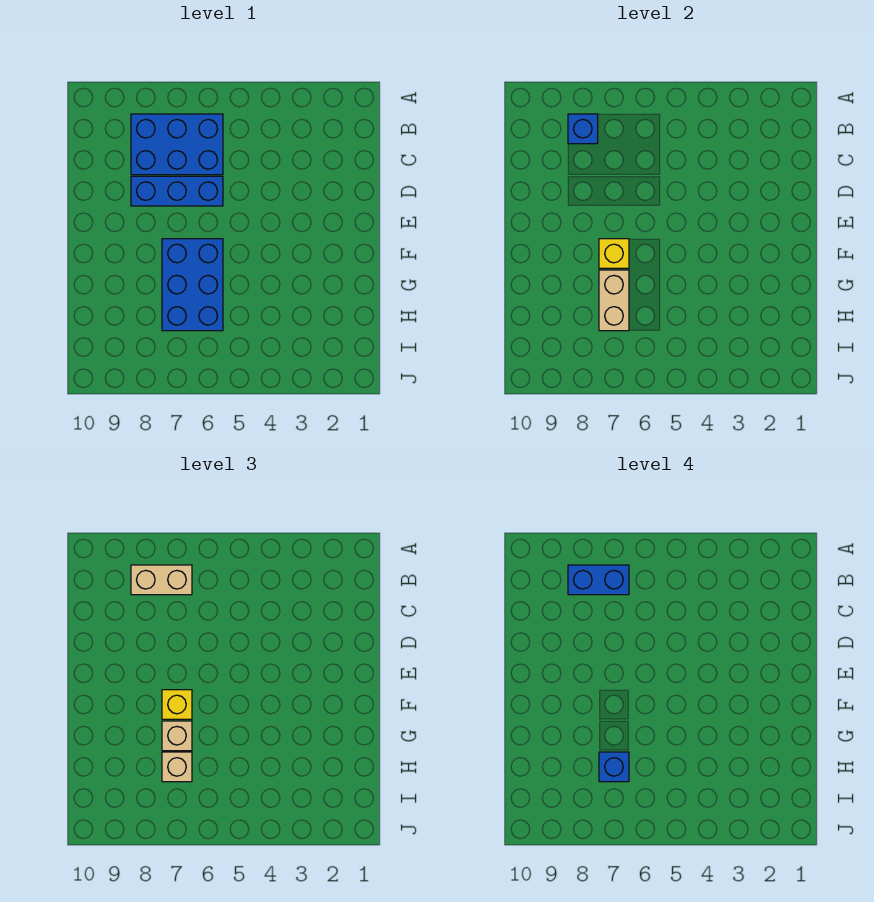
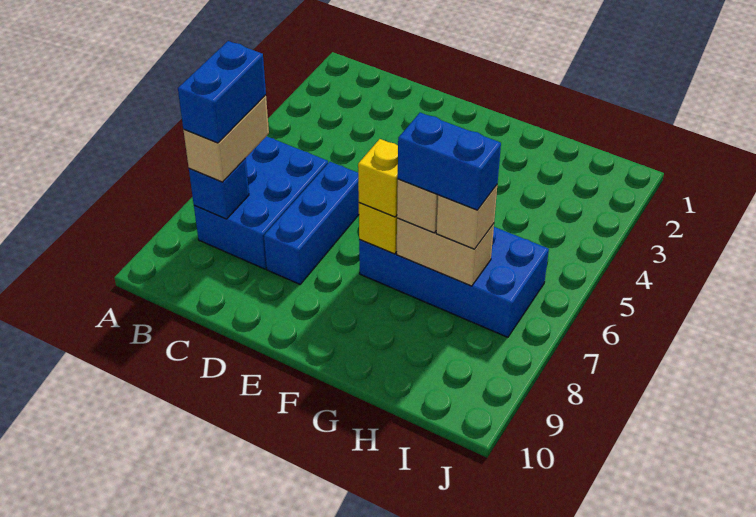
blue 2x3 brick [162,239,223,331] -> blue 2x4 brick [359,227,549,337]
blue 1x1 brick [599,752,629,782] -> blue 1x2 brick [398,113,501,210]

